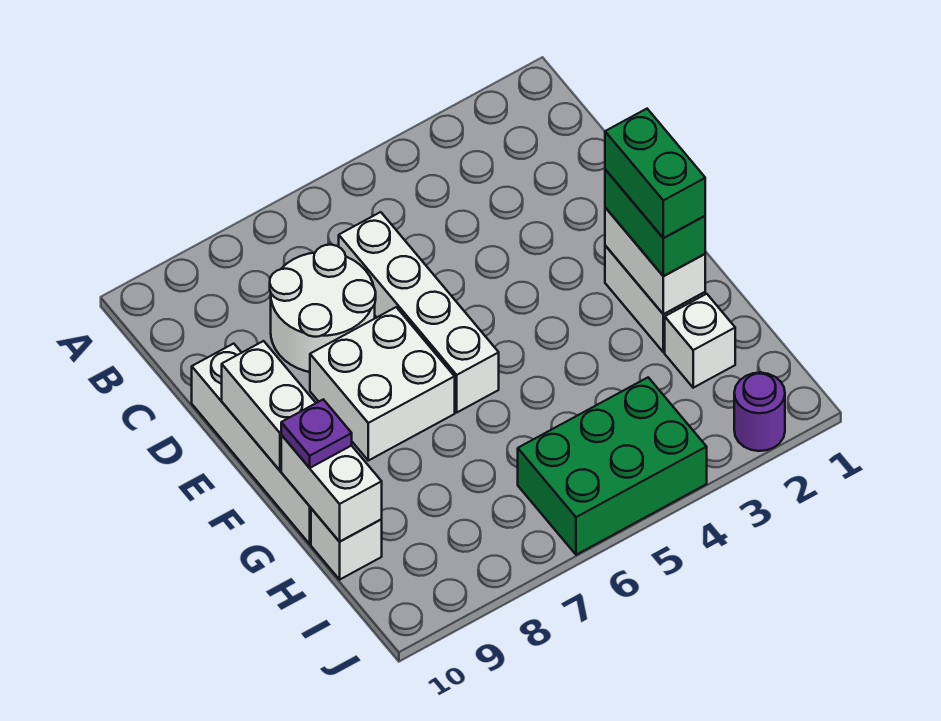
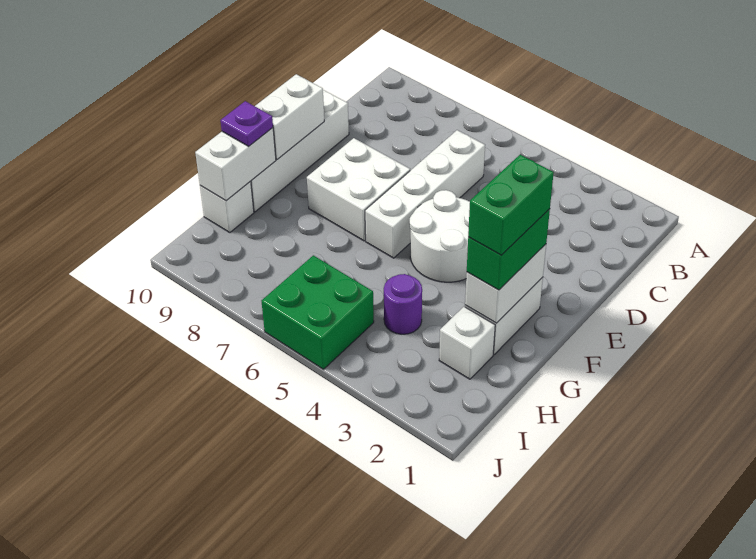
white 2x2 round brick [270,245,376,372] -> white 2x2 round brick moved to [409,190,470,282]
green 2x3 brick [518,377,707,555] -> green 2x2 brick [262,255,374,369]
purple 1x1 round brick [734,373,785,451] -> purple 1x1 round brick moved to [384,274,422,334]

